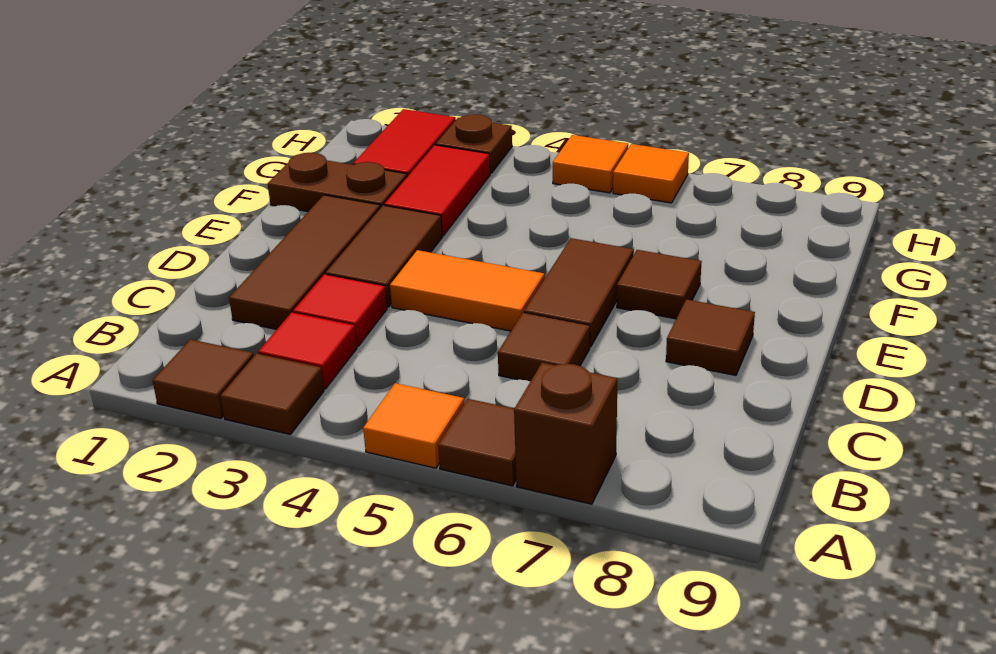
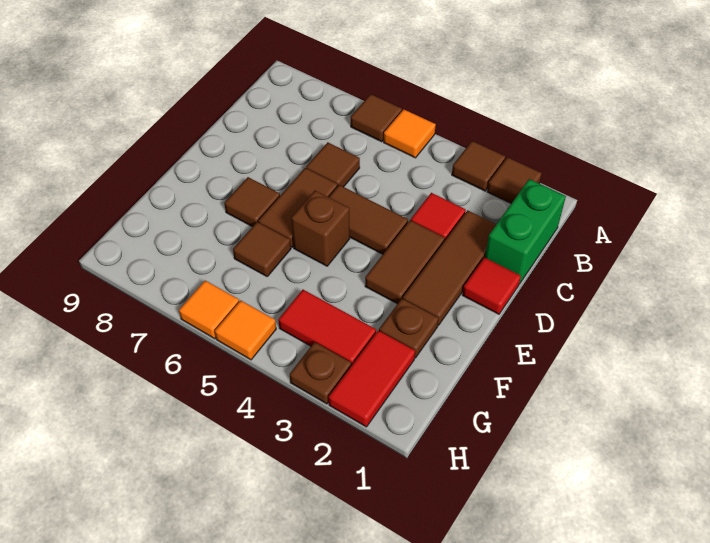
brown 1x1 brick [514,363,618,504] -> brown 1x1 brick moved to [291,191,350,266]
none -> green 1x2 brick [485,179,566,284]
red 1x1 tile [258,312,357,389] -> red 1x1 tile moved to [463,257,521,314]
orange 1x2 tile [390,250,545,331] -> brown 1x2 tile [329,185,408,254]
brown 1x1 tile [666,299,755,375] -> brown 1x1 tile moved to [233,222,291,276]
brown 1x2 plate [268,153,407,212] -> brown 1x1 plate [379,299,439,358]
red 1x2 tile [384,145,490,236] -> red 1x2 tile turned to [278,290,376,366]

